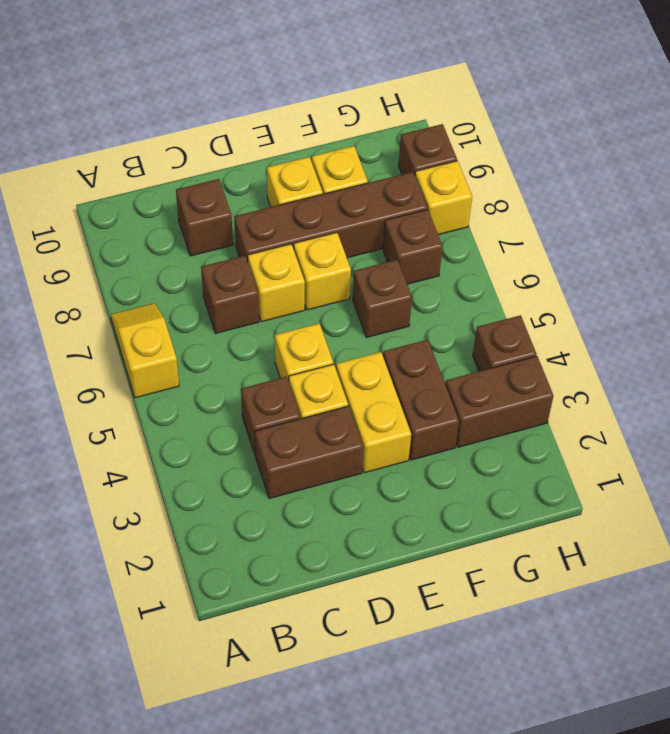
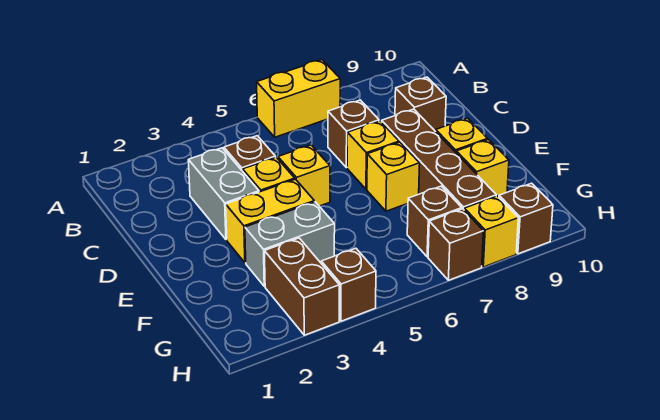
yellow 1x2 slope [111,303,179,398] -> yellow 1x2 brick [257,60,340,137]
brown 1x2 brick [255,406,363,499] -> grey 1x2 brick [188,148,259,240]
brown 1x2 brick [383,340,459,460] -> grey 1x2 brick [245,202,335,286]
brown 1x1 brick [353,260,412,337] -> brown 1x1 brick moved to [428,209,483,280]

